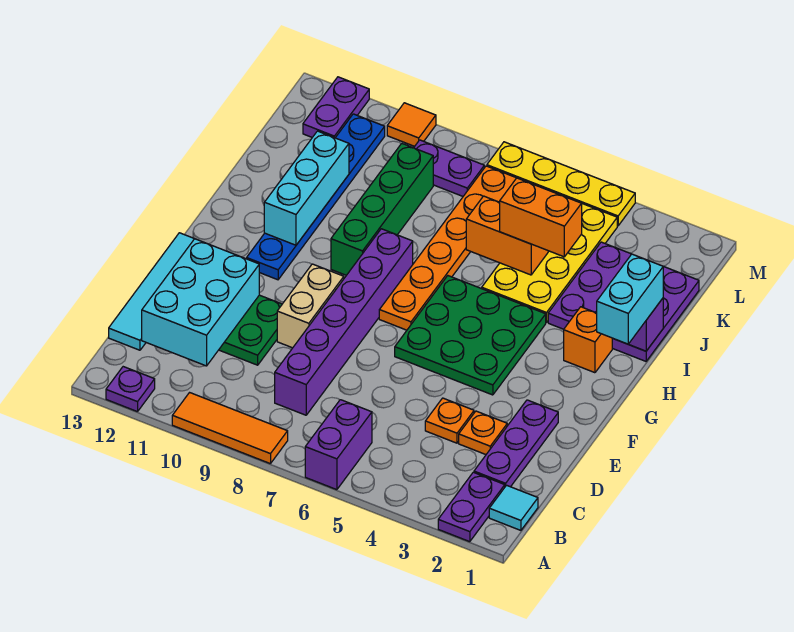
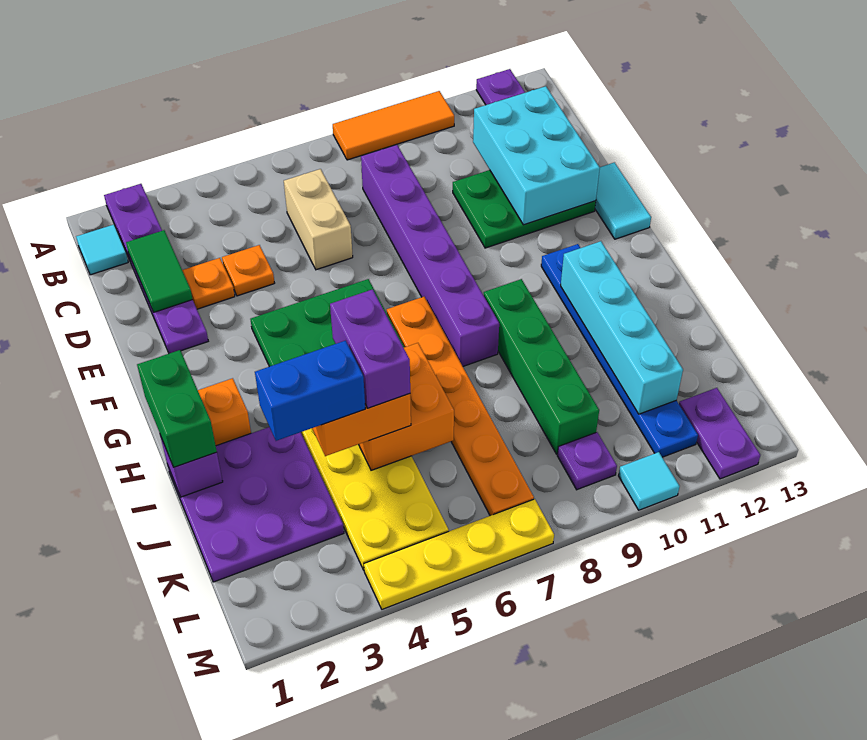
purple 1x2 brick [305,400,372,490] -> purple 1x2 brick moved to [330,289,410,408]
none -> green 1x2 tile [126,230,193,312]
cyan 1x4 tile [109,233,194,350] -> cyan 1x2 tile [595,162,651,239]
tan 1x2 brick [277,264,344,348] -> tan 1x2 brick moved to [284,169,353,270]
cyan 1x2 brick [597,254,663,344] -> green 1x2 brick [137,350,217,467]
cyan 1x3 brick [264,131,349,245] -> cyan 1x4 brick [561,241,683,414]
none -> blue 1x2 brick [255,341,365,441]
orange 1x2 brick [466,196,548,275] -> orange 2x2 brick [359,343,454,470]
purple 1x2 plate [414,140,484,196] -> purple 1x1 plate [557,432,617,490]
orange 1x1 tile [387,103,436,146] -> cyan 1x1 tile [619,452,680,510]

